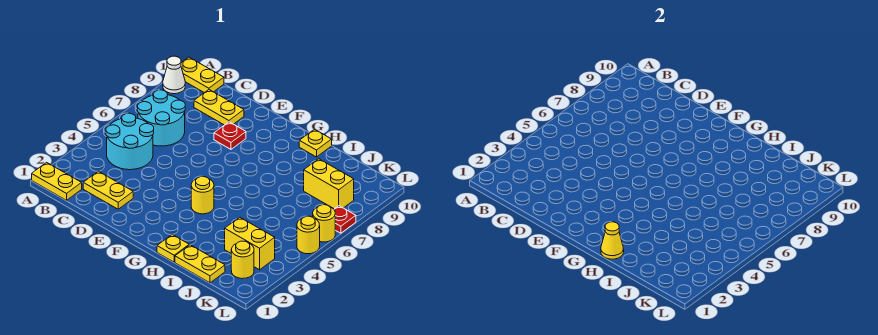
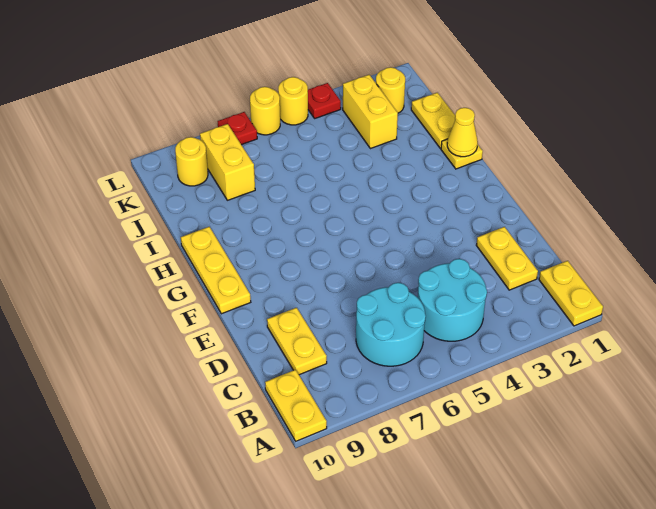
white 1x1 cone [163,56,185,94] -> none
red 1x1 plate [214,122,246,149] -> red 1x1 plate moved to [308,83,341,118]
yellow 1x1 round brick [191,177,214,214] -> yellow 1x1 round brick moved to [175,137,208,186]
yellow 1x1 plate [299,129,332,157] -> yellow 1x3 plate [181,227,251,314]

